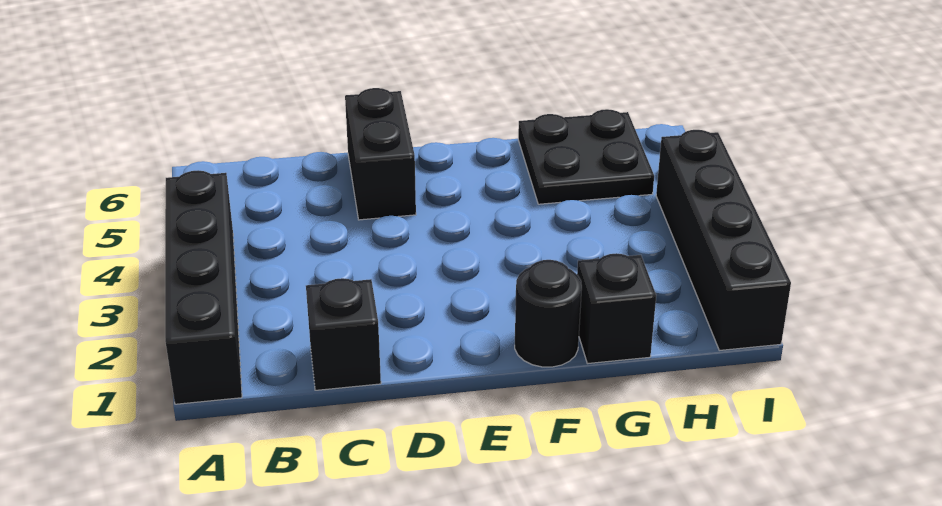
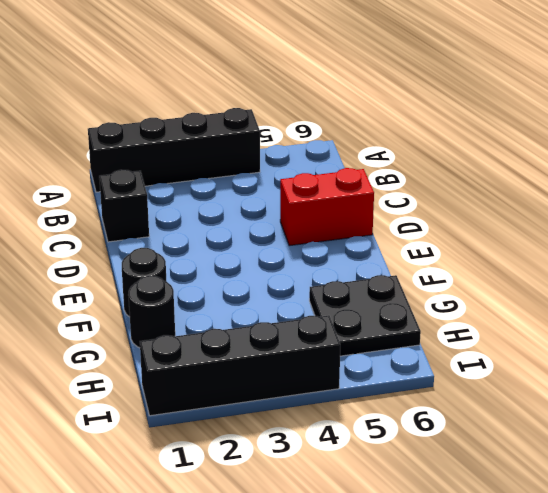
black 1x2 brick [345,88,416,220] -> red 1x2 brick [280,168,374,246]
black 1x1 brick [577,253,656,364] -> black 1x1 round brick [128,276,175,348]

